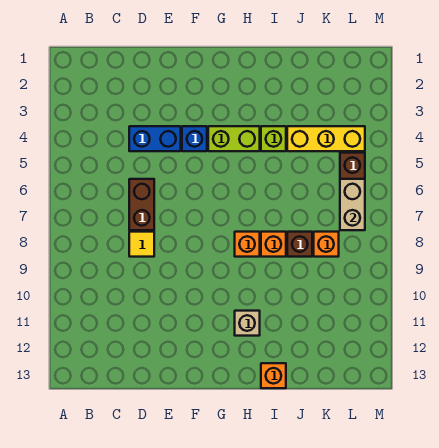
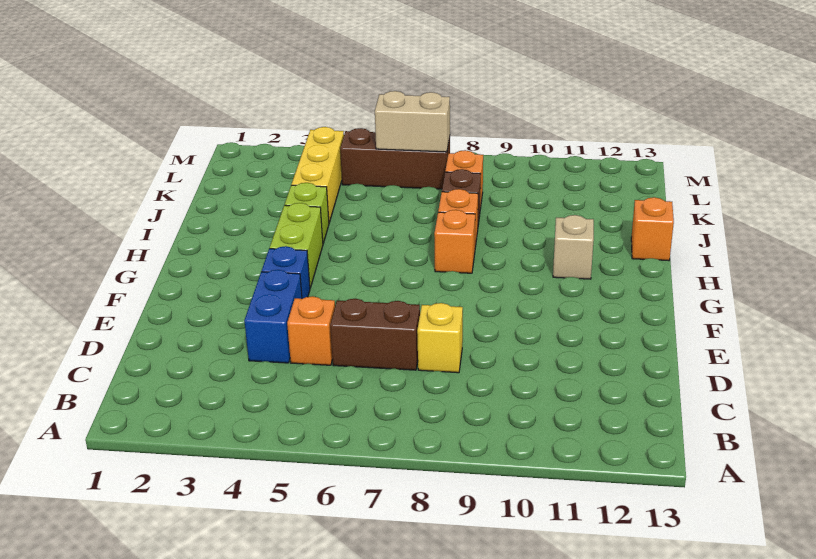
none -> orange 1x1 brick [287,296,335,365]
yellow 1x1 tile [129,232,154,257] -> yellow 1x1 brick [417,303,463,373]

